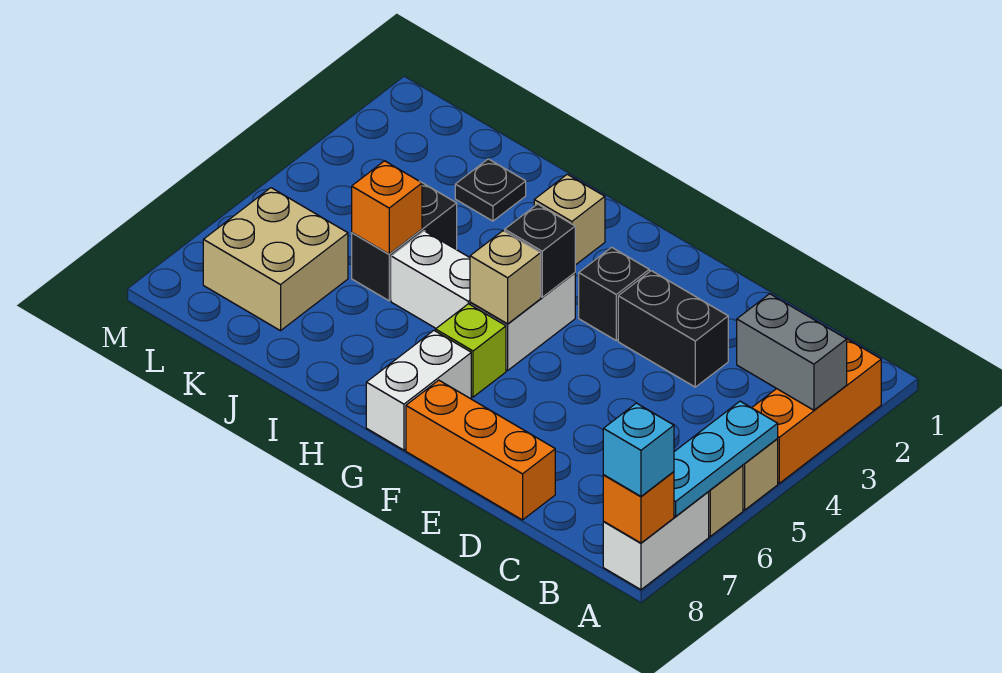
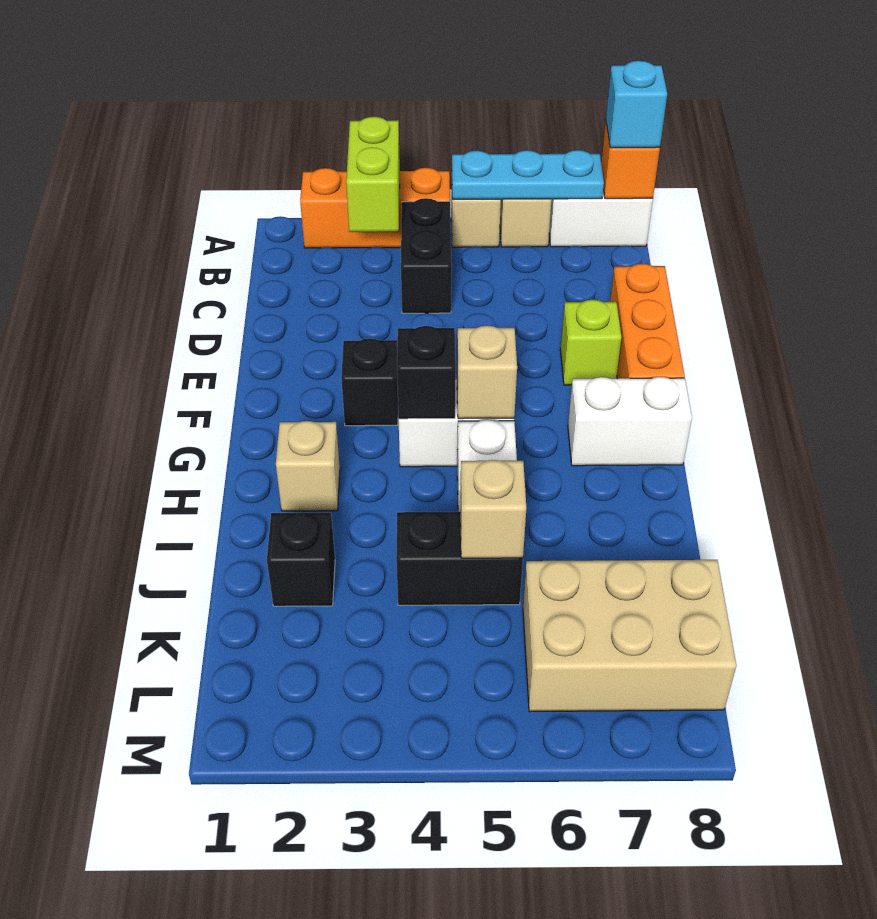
grey 1x2 brick [737,294,847,410] -> lime 1x2 brick [346,117,400,232]
black 1x2 brick [618,271,728,387] -> black 1x2 brick moved to [401,198,452,313]
lime 1x1 brick [436,304,506,397] -> lime 1x1 brick moved to [560,300,622,385]
black 1x1 plate [455,159,526,221] -> black 1x1 brick [267,513,335,606]
orange 1x1 brick [352,161,422,254] -> tan 1x1 brick [460,460,526,558]
tan 2x2 brick [203,188,348,331] -> tan 2x3 brick [523,560,736,712]

